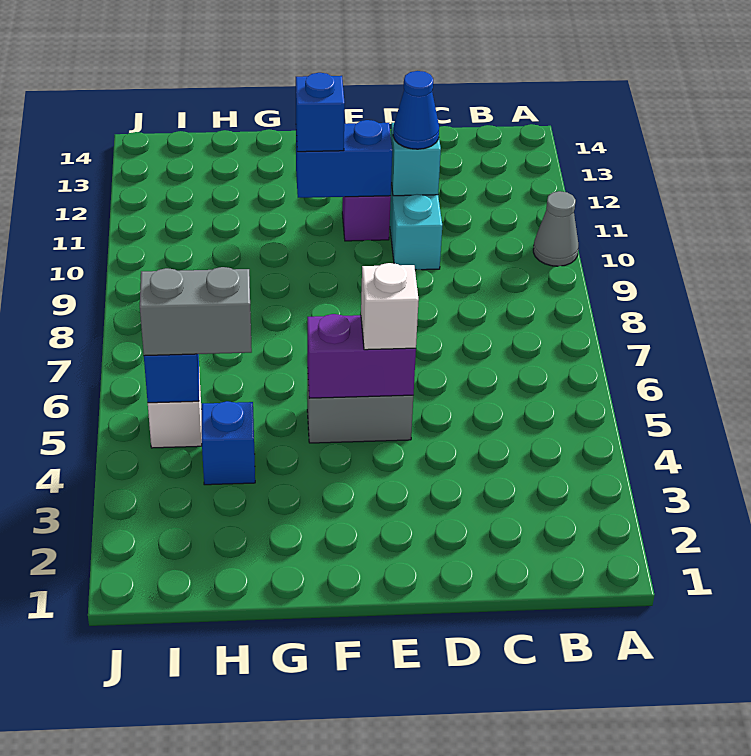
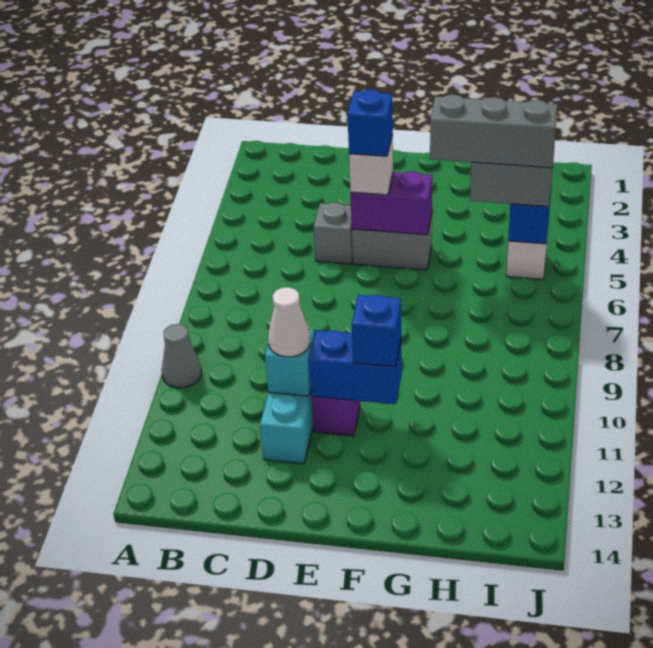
none -> grey 1x1 brick [314,203,353,264]
blue 1x1 cone [393,71,439,149] -> white 1x1 cone [268,287,310,357]
none -> grey 1x3 brick [430,95,557,168]
blue 1x1 brick [202,401,255,485] -> blue 1x1 brick moved to [348,89,393,156]

